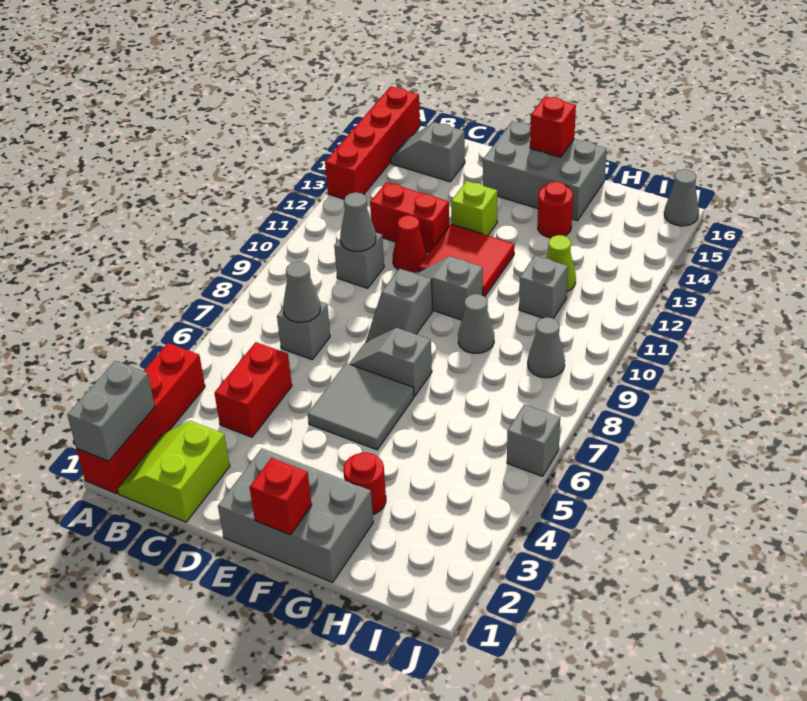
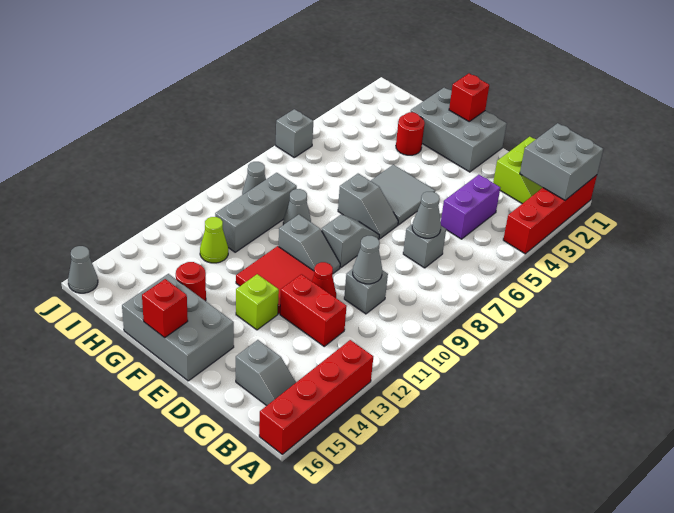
grey 1x2 brick [67,361,155,461] -> grey 2x2 brick [520,123,603,200]
red 1x2 brick [214,342,292,437] -> purple 1x2 brick [441,175,500,239]
grey 1x1 brick [519,256,568,318] -> grey 1x3 brick [215,173,297,252]

